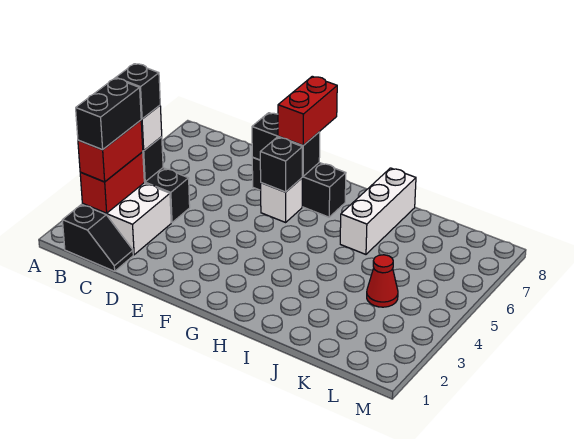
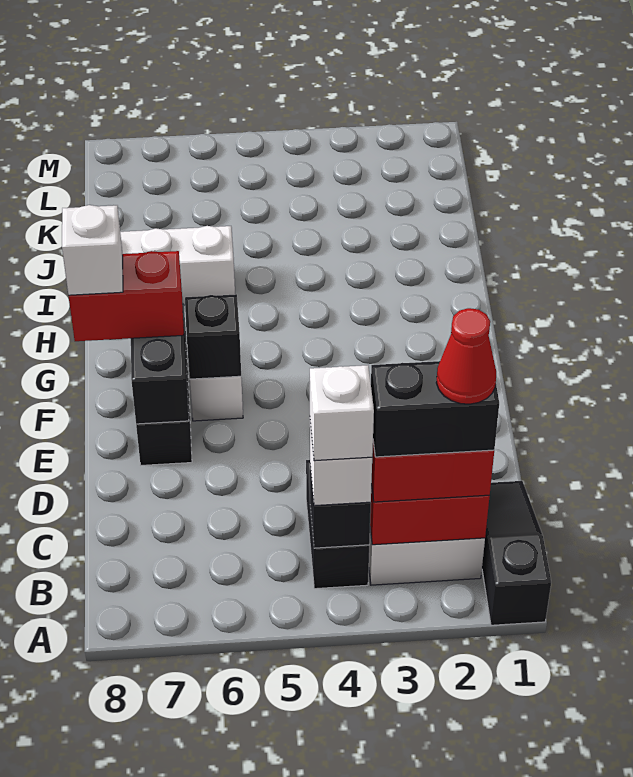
black 1x2 slope [62,205,133,271] -> black 1x3 slope [482,481,551,625]
black 1x1 brick [116,64,160,119] -> white 1x1 brick [310,365,374,461]
none -> white 1x1 brick [62,205,123,295]
red 1x1 cone [367,255,398,307] -> red 1x1 cone moved to [436,308,496,404]

